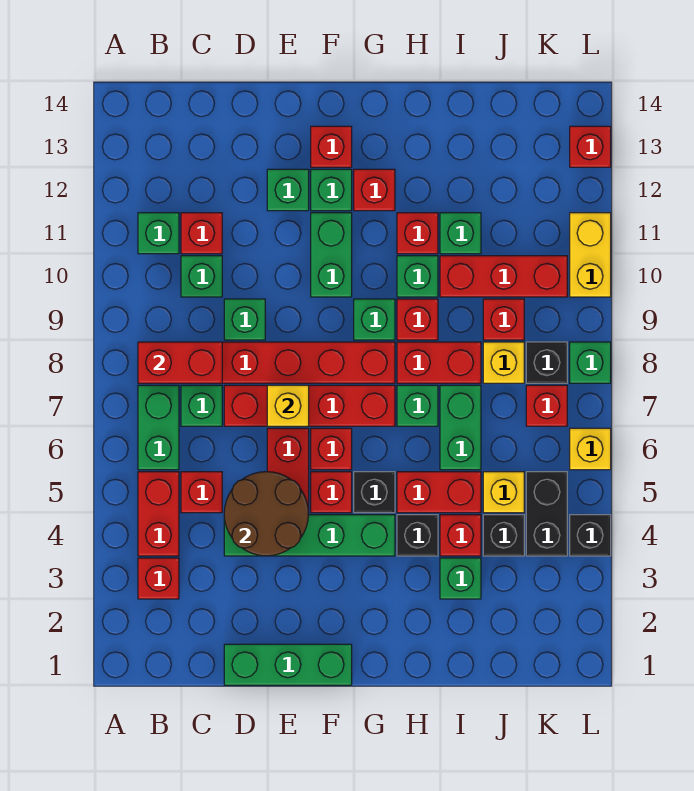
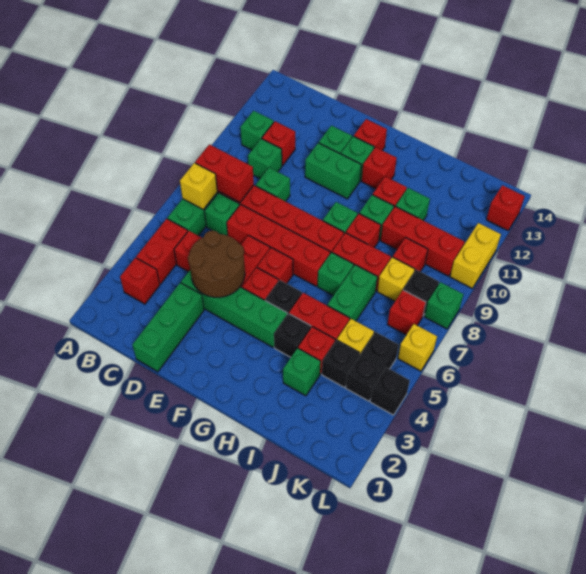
green 1x3 brick [224,644,352,685] -> green 1x3 brick turned to [132,283,204,372]
yellow 1x1 brick [267,385,309,426] -> yellow 1x1 brick moved to [180,163,217,209]
green 1x2 brick [311,213,352,297] -> green 1x2 brick turned to [305,143,361,199]

